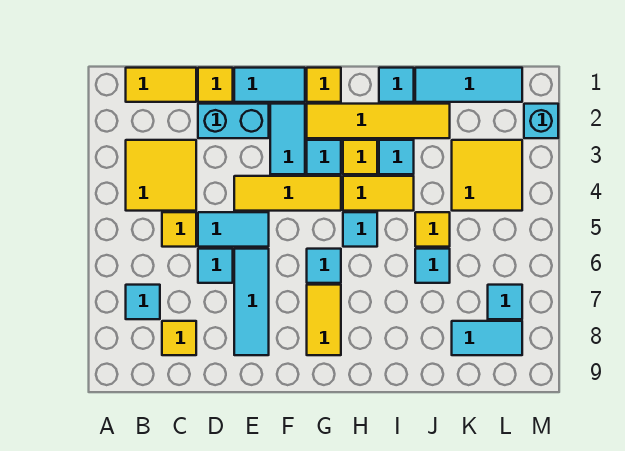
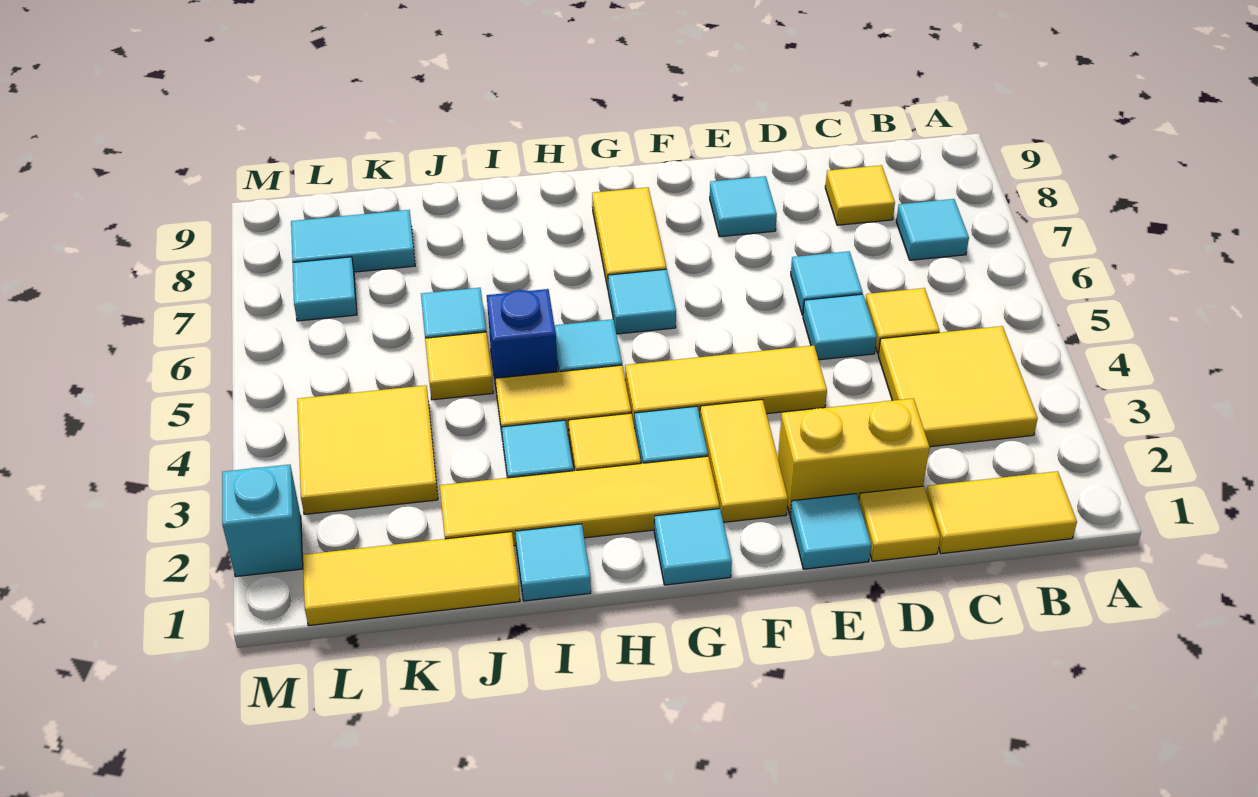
cyan 1x2 brick [198,104,269,138] -> yellow 1x2 brick [778,398,930,515]
cyan 1x2 tile [198,212,269,247] -> cyan 1x1 tile [803,294,877,360]
cyan 1x2 tile [234,68,305,102] -> cyan 1x1 tile [790,494,871,569]
cyan 1x3 tile [234,249,269,355] -> cyan 1x1 tile [710,176,777,237]
cyan 1x2 tile [270,104,305,174] -> yellow 1x2 tile [700,399,788,522]
yellow 1x1 tile [307,68,341,102] -> cyan 1x1 tile [654,509,732,585]
none -> blue 1x1 brick [487,289,557,386]
cyan 1x3 tile [415,68,522,102] -> yellow 1x3 tile [303,532,520,626]

